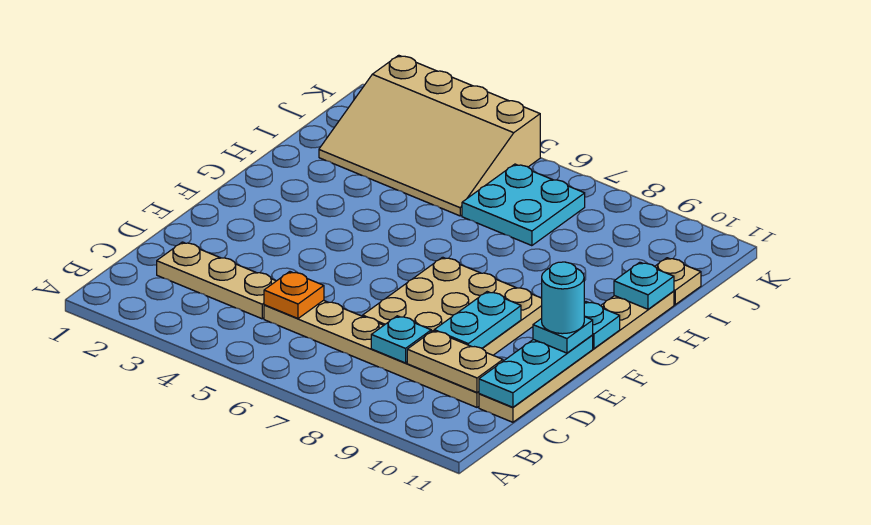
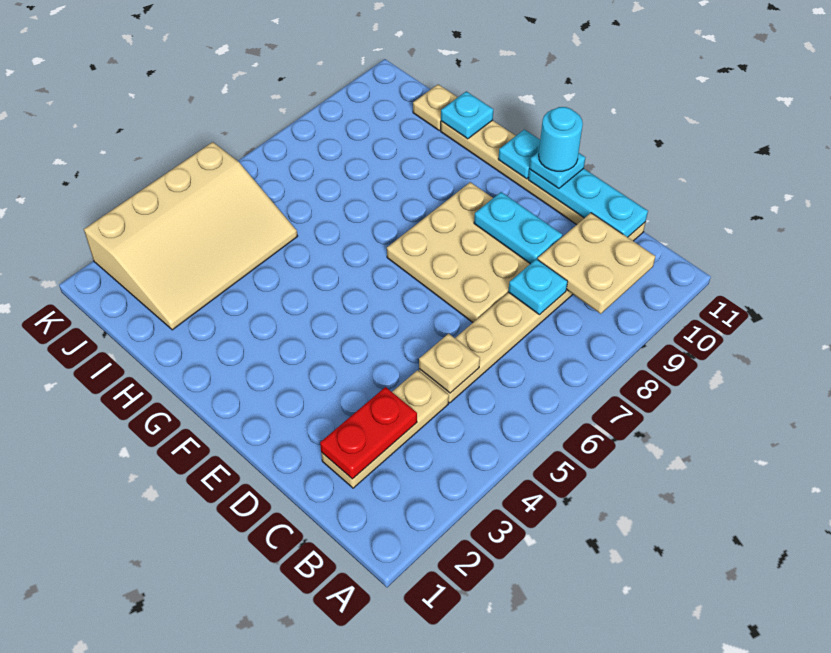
none -> red 1x2 plate [320,387,417,479]
orange 1x1 plate [264,272,324,318] -> tan 1x1 plate [419,334,480,393]
tan 1x2 plate [407,331,503,392] -> tan 2x2 plate [538,213,655,314]
cyan 2x2 plate [462,164,585,246] -> none

